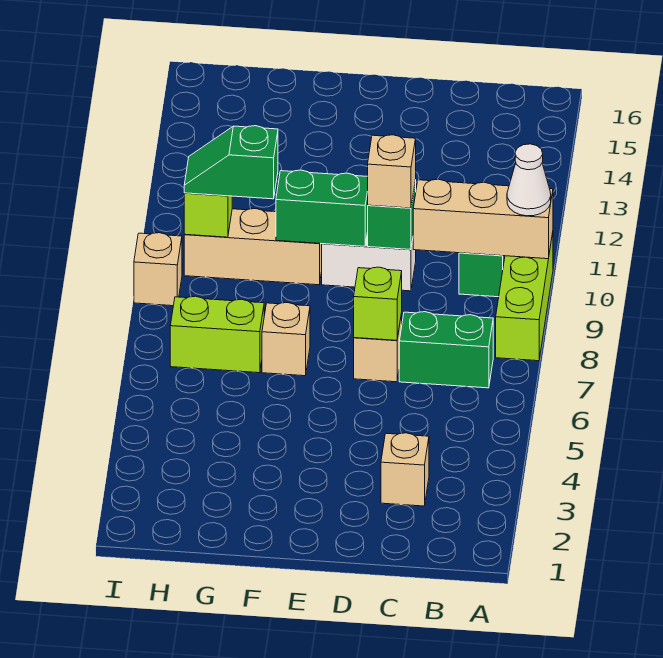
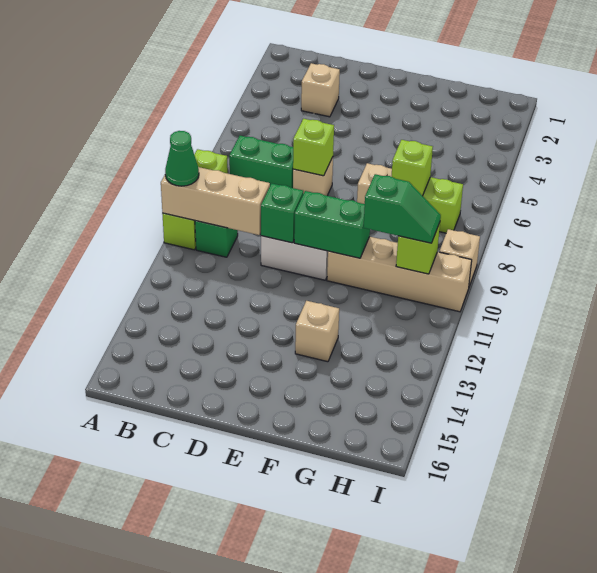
white 1x1 cone [507,144,551,216] -> green 1x1 cone [165,131,199,186]
tan 1x1 brick [368,135,416,208] -> tan 1x1 brick moved to [295,301,339,362]
tan 1x3 brick [184,209,322,285] -> tan 1x4 brick [327,237,472,312]
none -> lime 1x1 brick [392,140,433,196]

